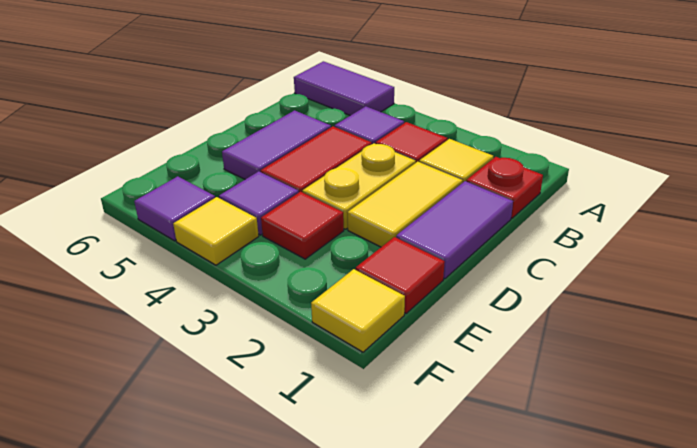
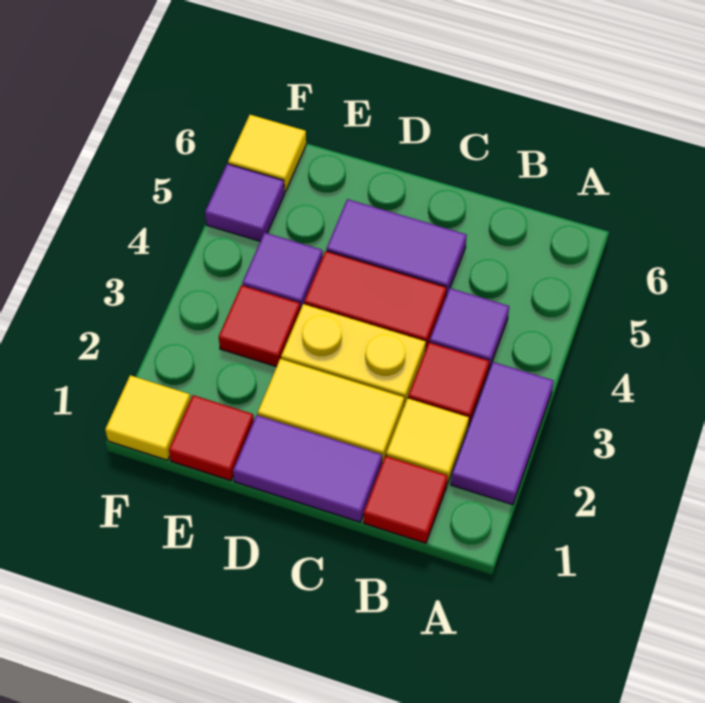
purple 1x2 tile [294,61,394,116] -> purple 1x2 tile moved to [451,362,554,505]
red 1x1 plate [466,157,543,218] -> red 1x1 tile [364,456,448,543]
yellow 1x1 tile [173,197,259,265] -> yellow 1x1 tile moved to [228,115,306,192]

